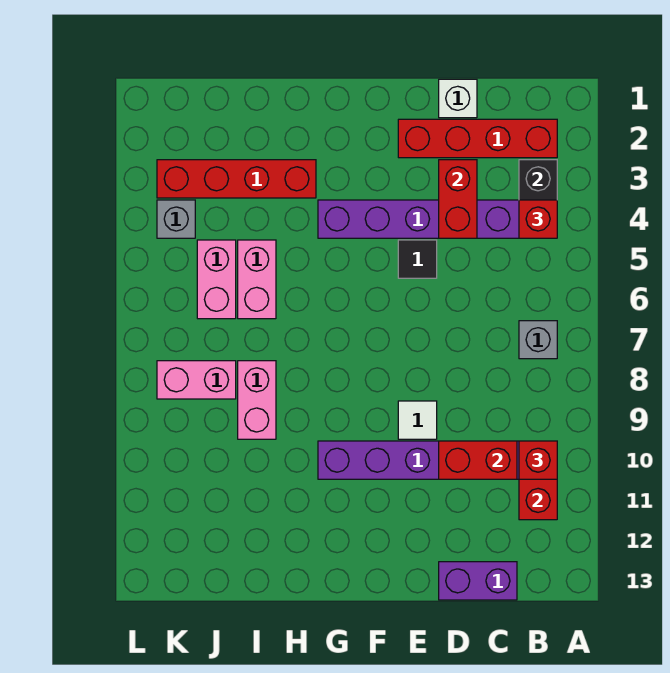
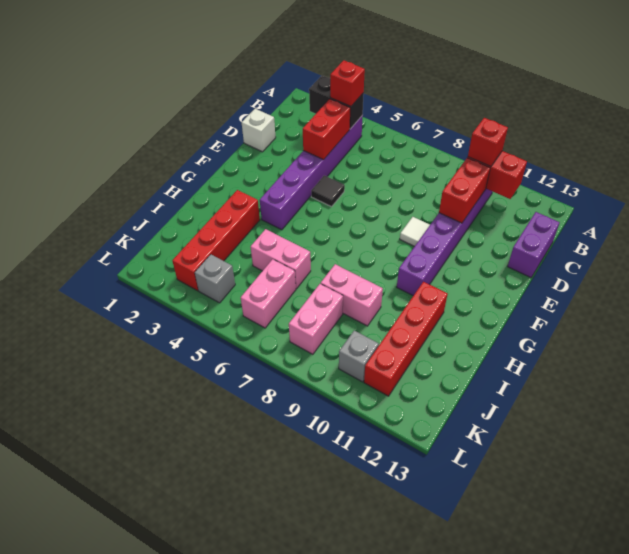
red 1x4 brick [398,119,557,158] -> red 1x4 brick moved to [364,282,448,396]
grey 1x1 brick [519,321,557,359] -> grey 1x1 brick moved to [339,331,379,382]
red 1x2 brick [439,160,477,238] -> red 1x2 brick turned to [303,99,350,160]
pink 1x2 brick [197,240,236,319] -> pink 1x2 brick turned to [241,259,296,328]

